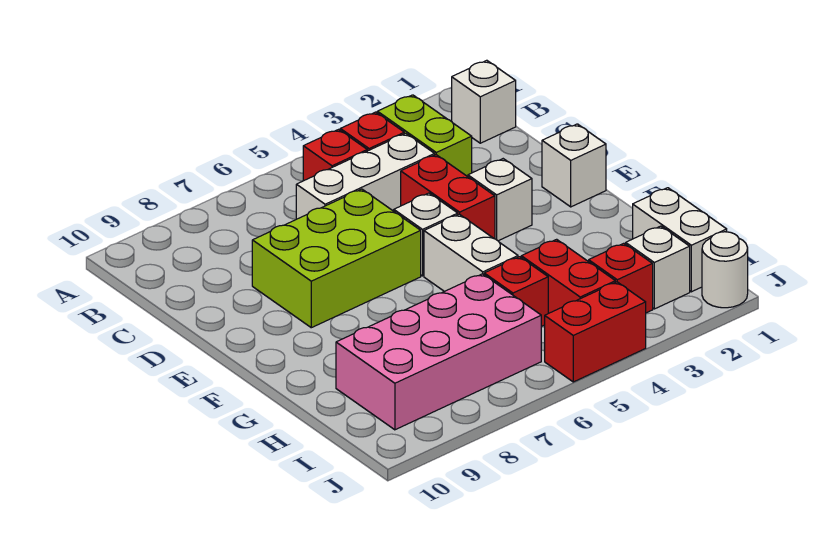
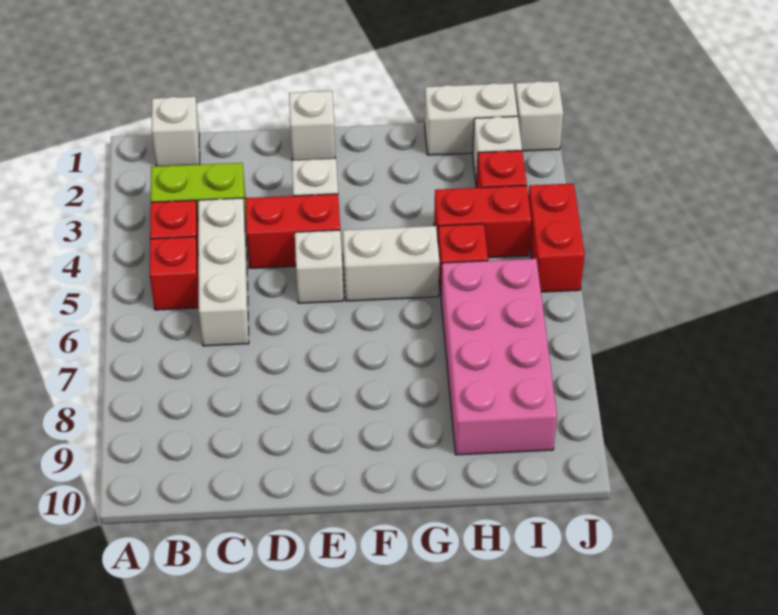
lime 2x3 brick [252,189,421,328] -> none
white 1x1 round brick [702,232,748,308] -> white 1x1 brick [515,81,563,151]

